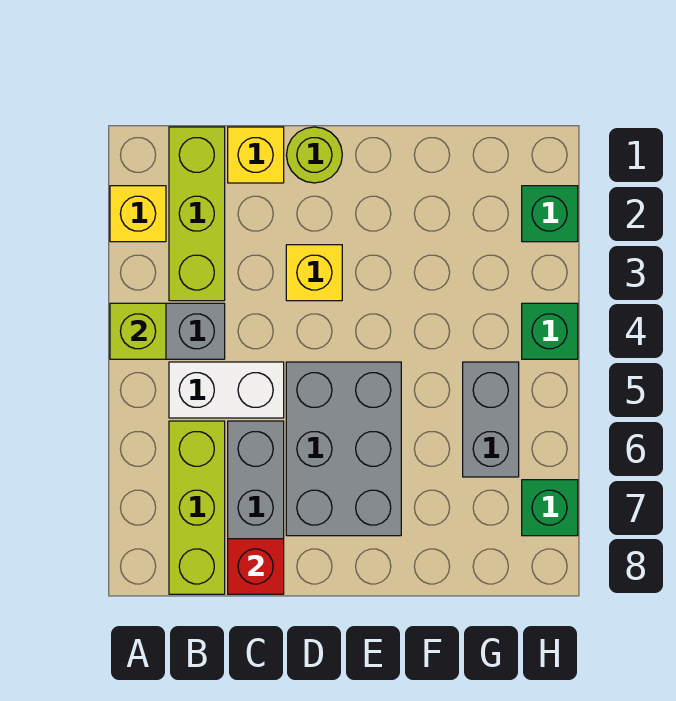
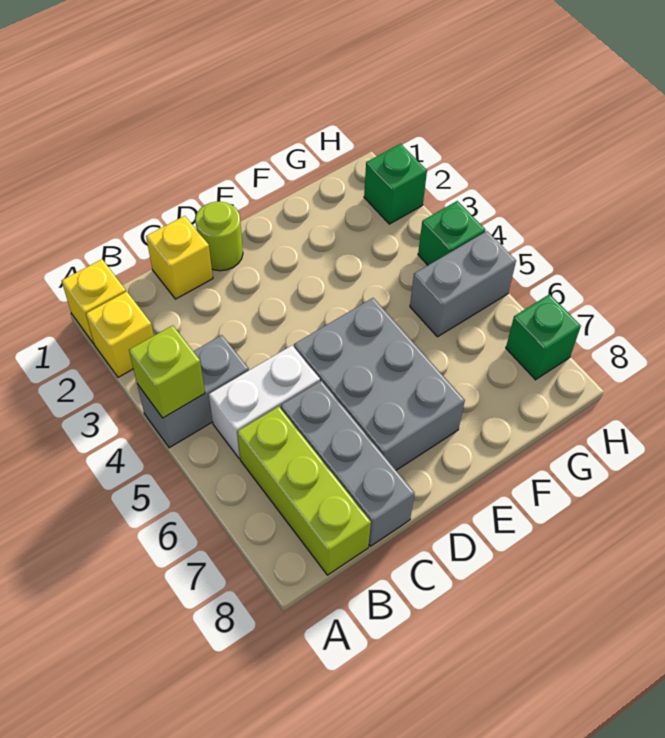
lime 1x3 brick [169,127,225,301] -> none
red 1x1 brick [228,539,284,594] -> none
yellow 1x1 brick [286,245,342,301] -> yellow 1x1 brick moved to [62,259,126,344]
grey 1x2 brick [463,362,519,477] -> grey 1x2 brick turned to [410,231,516,337]

